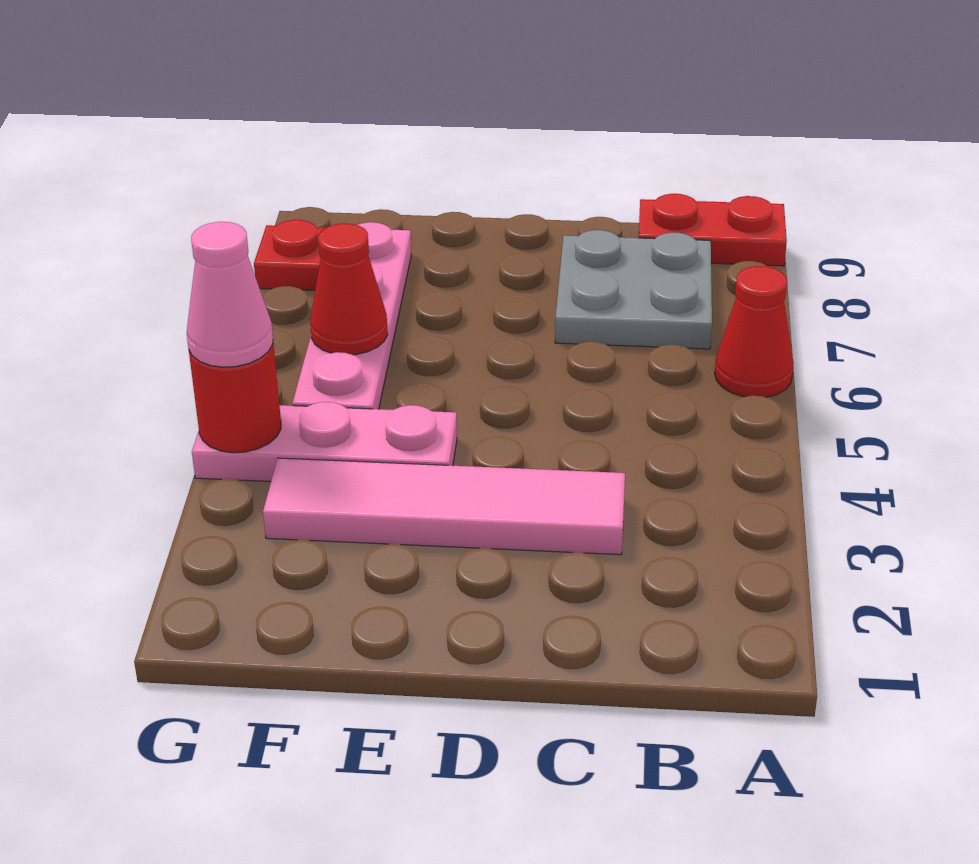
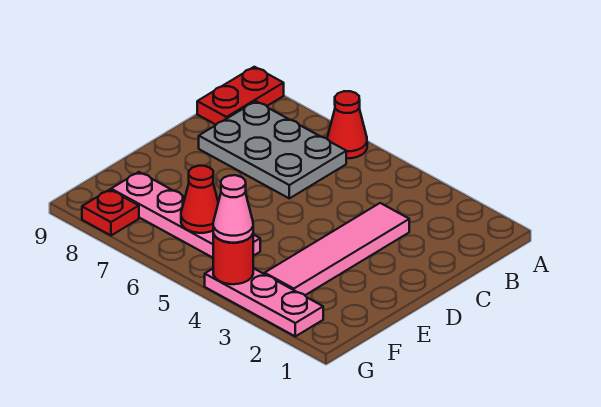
grey 2x2 plate [555,230,712,349] -> grey 2x3 plate [199,101,346,198]
pink 1x3 plate [192,402,457,482] -> pink 1x3 plate turned to [205,268,323,336]

